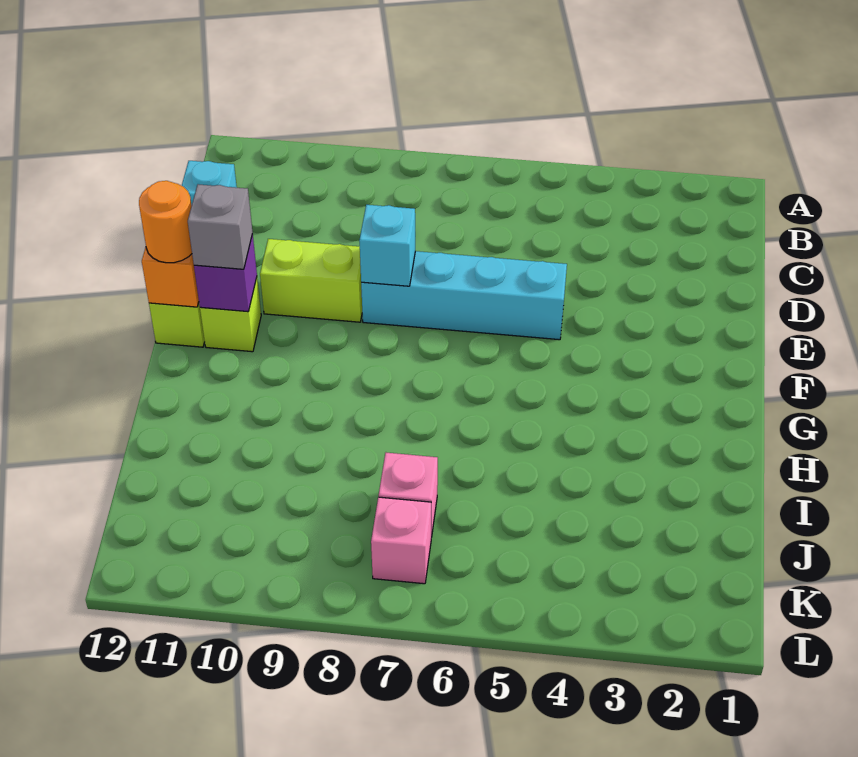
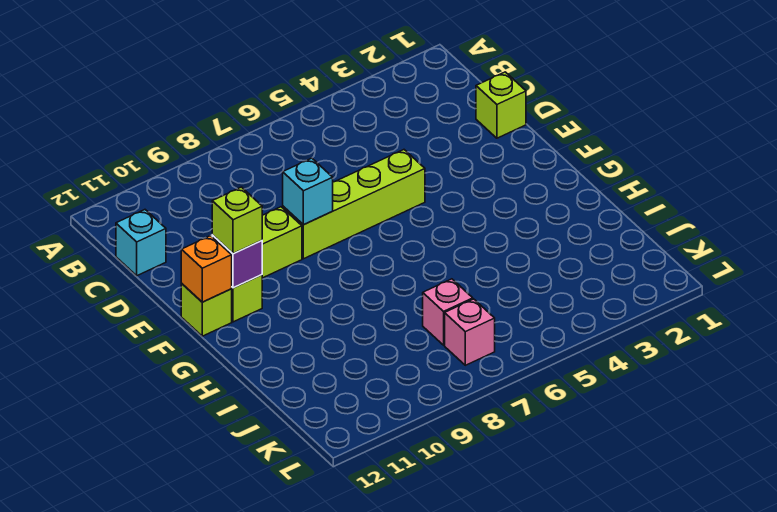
none -> lime 1x1 brick [476,72,526,138]
cyan 1x4 brick [361,251,567,340] -> lime 1x4 brick [283,150,425,259]
grey 1x1 brick [188,184,253,269] -> lime 1x1 brick [212,187,262,254]
orange 1x1 round brick [139,181,192,263] -> none

